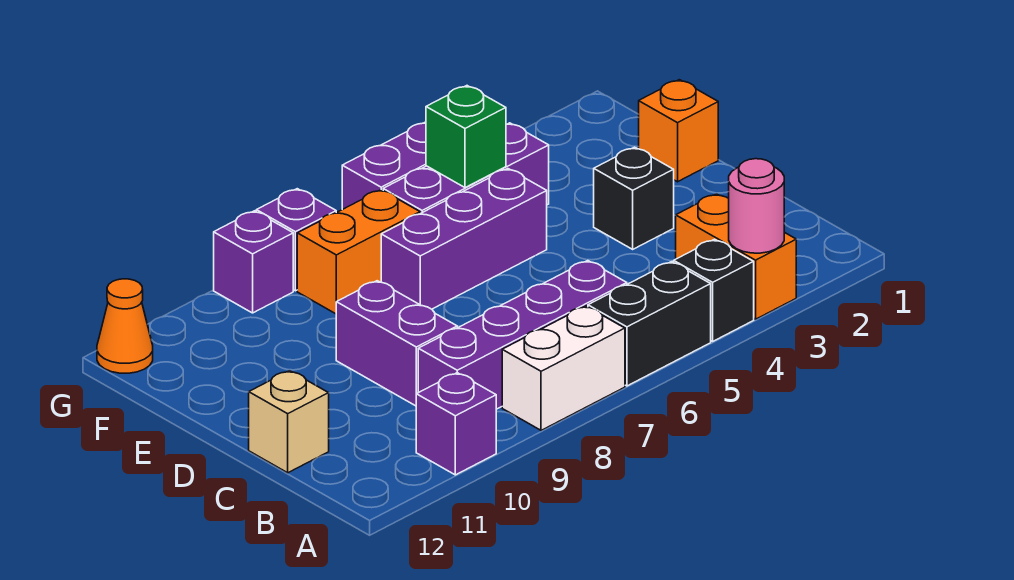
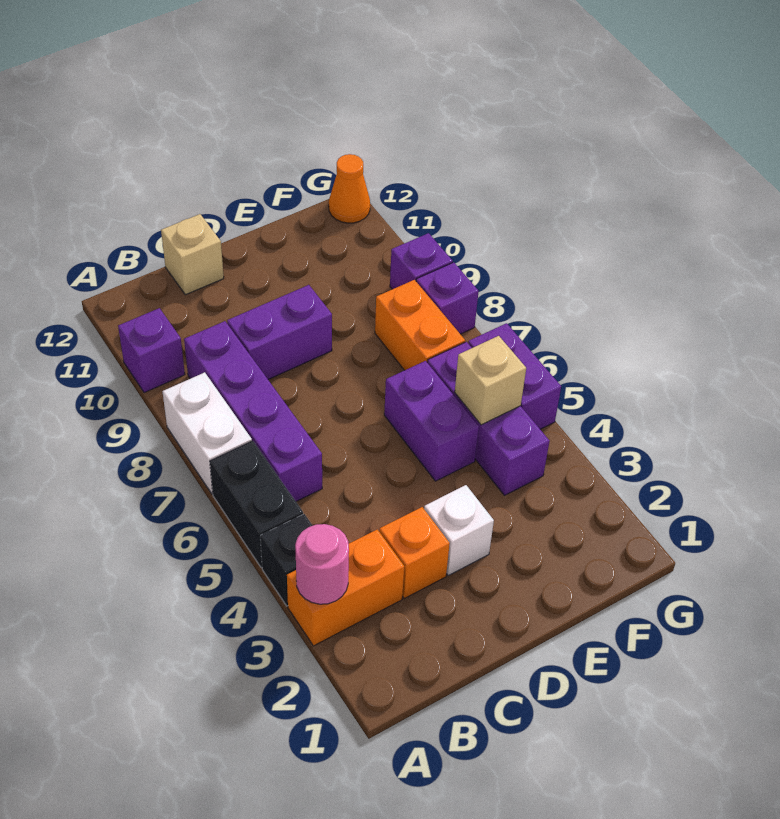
black 1x1 brick [594,147,674,249] -> white 1x1 brick [424,485,494,575]
orange 1x1 brick [639,80,718,182] -> orange 1x1 brick moved to [379,507,450,598]
purple 1x3 brick [381,169,547,309] -> purple 1x2 brick [384,361,479,481]
green 1x1 brick [426,86,506,188] -> tan 1x1 brick [455,336,526,425]

